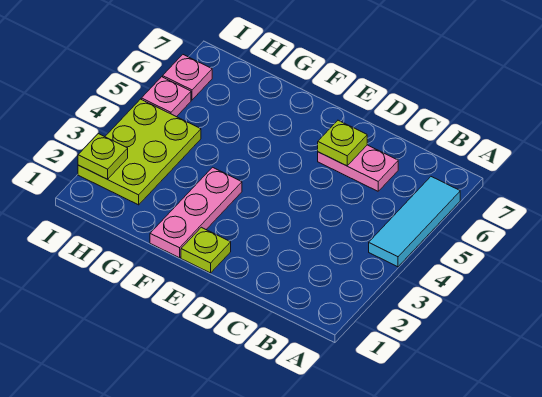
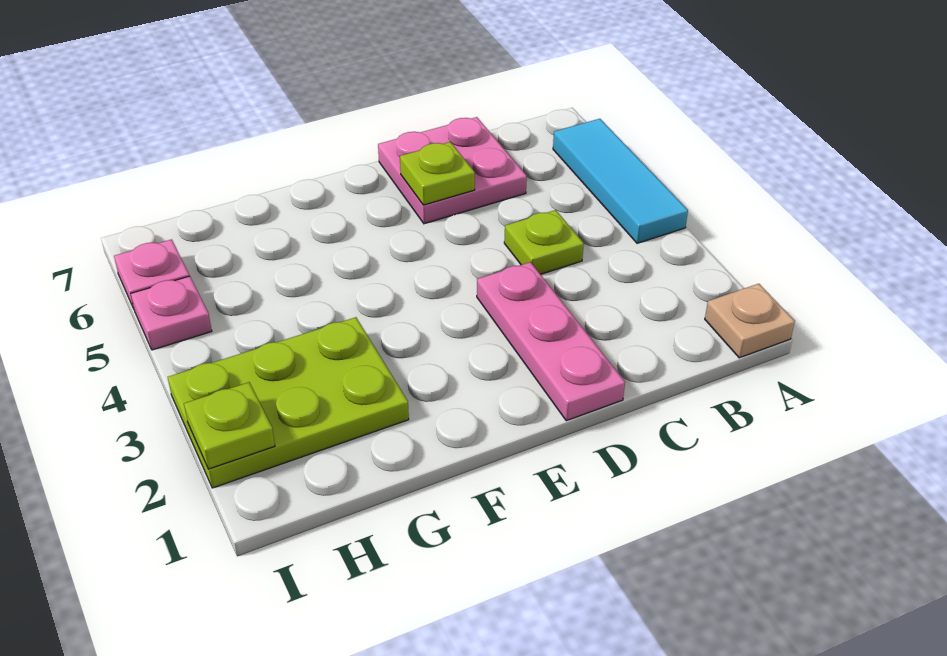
none -> tan 1x1 plate [705,284,795,358]
pink 1x2 plate [318,145,398,191] -> pink 2x2 plate [378,117,527,224]
lime 1x1 plate [181,227,231,273] -> lime 1x1 plate moved to [504,210,584,274]
pink 1x3 plate [150,167,242,258] -> pink 1x3 plate moved to [477,262,625,421]
lime 2x3 plate [78,99,201,205] -> lime 2x3 plate turned to [168,317,409,488]

